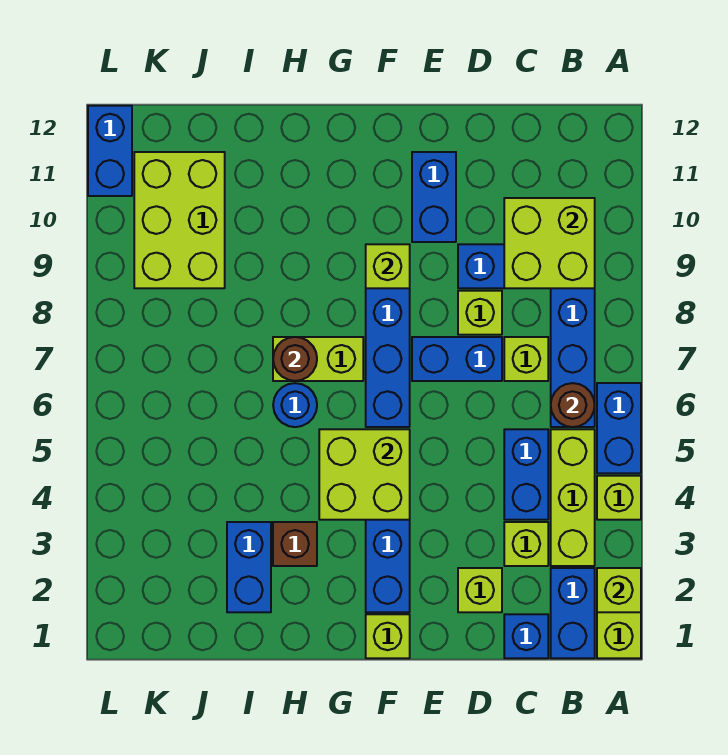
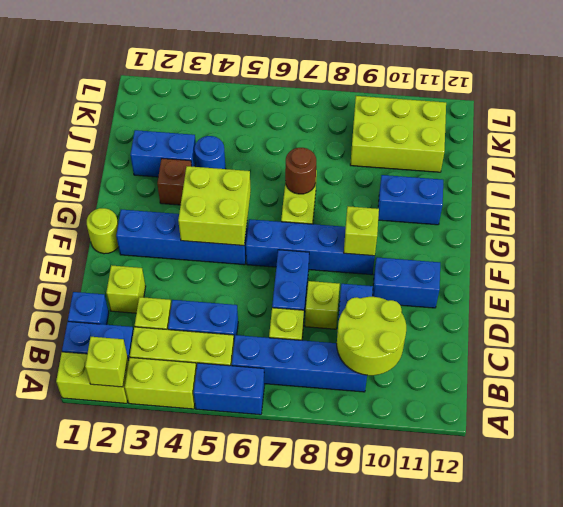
lime 1x1 brick [597,476,641,520] -> lime 1x2 brick [125,358,197,409]
brown 1x1 round brick [551,383,595,427] -> none
lime 2x2 brick [504,198,595,288] -> lime 2x2 round brick [337,296,406,375]
lime 1x1 brick [366,614,410,658] -> lime 1x1 round brick [87,208,119,254]
blue 1x1 round brick [273,383,317,427] -> blue 1x1 round brick moved to [195,136,226,169]
blue 1x2 brick [88,106,132,196] -> blue 1x2 brick moved to [378,175,443,225]

